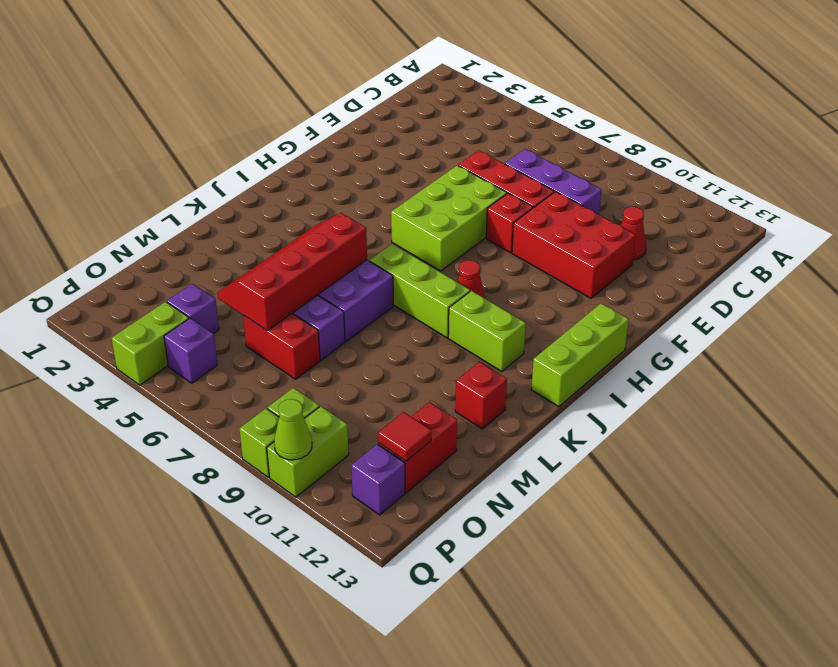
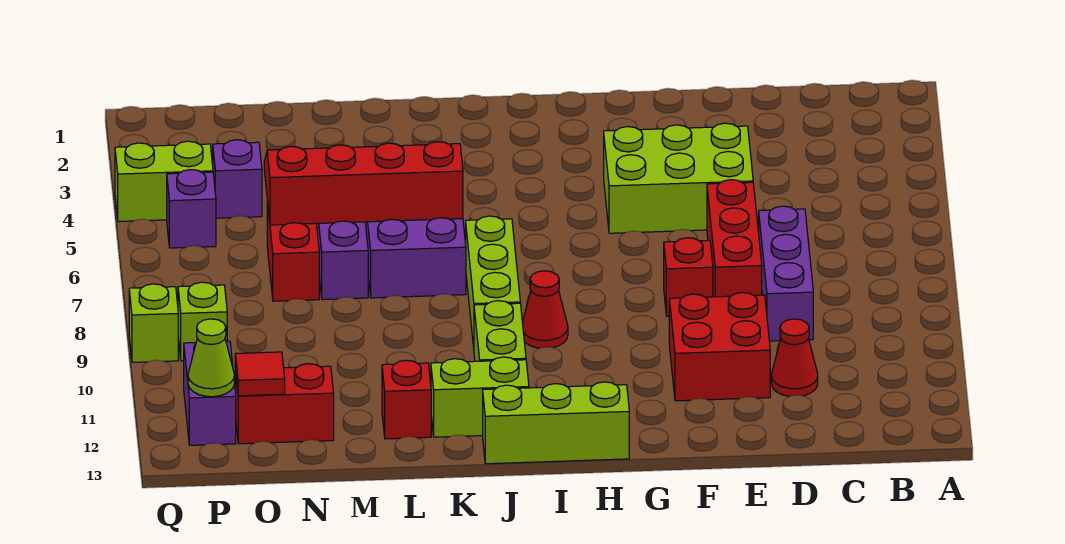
red 2x3 brick [512,192,635,298] -> red 2x2 brick [669,292,770,401]
lime 2x3 brick [391,165,507,271] -> lime 2x3 brick moved to [604,123,753,233]
lime 1x2 brick [267,406,349,497] -> lime 1x2 brick moved to [431,357,529,437]
purple 1x1 brick [351,444,405,515] -> purple 1x2 brick [184,341,236,445]
lime 1x1 cone [274,399,312,460] -> lime 1x1 cone moved to [188,319,234,397]

